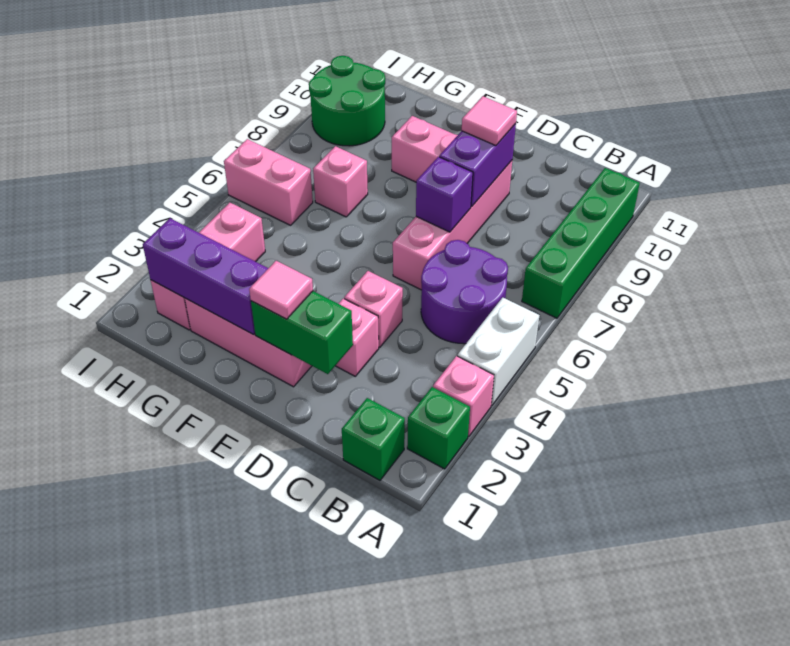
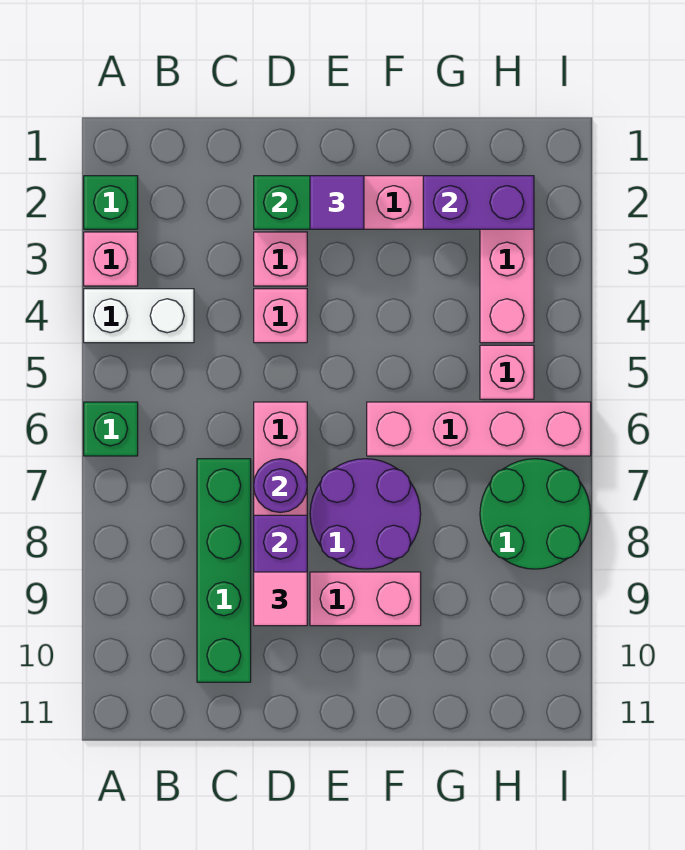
white 1x2 brick [458,298,539,405] -> white 1x2 brick turned to [84,289,194,343]
green 1x4 brick [522,168,640,318] -> green 1x4 brick moved to [197,459,251,682]
green 1x1 brick [342,398,405,480] -> green 1x1 brick moved to [84,402,138,456]
purple 2x2 round brick [421,240,508,344] -> purple 2x2 round brick moved to [310,459,421,569]
purple 1x1 brick [416,157,473,232] -> purple 1x1 round brick [254,459,307,513]
pink 1x1 tile [249,261,313,319] -> purple 1x1 tile [310,176,364,229]
purple 1x3 brick [143,218,268,334] -> purple 1x2 brick [423,176,534,229]
pink 1x1 brick [313,146,368,217] -> pink 1x1 brick moved to [480,345,534,399]
pink 1x2 brick [224,139,313,225] -> pink 1x4 brick [367,402,591,456]
green 2x2 round brick [309,56,385,146] -> green 2x2 round brick moved to [480,459,590,569]

